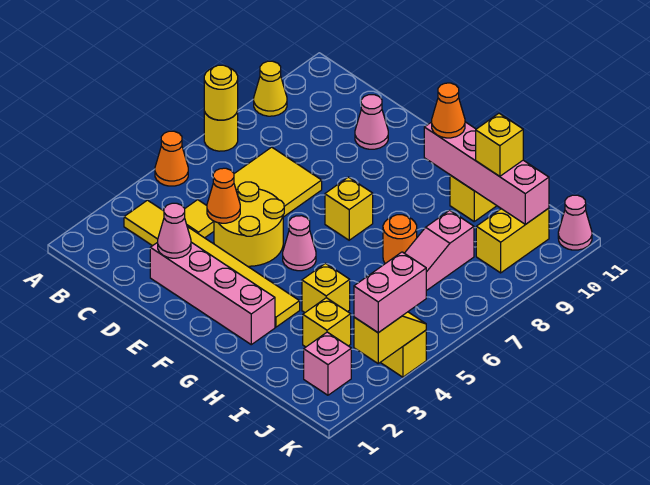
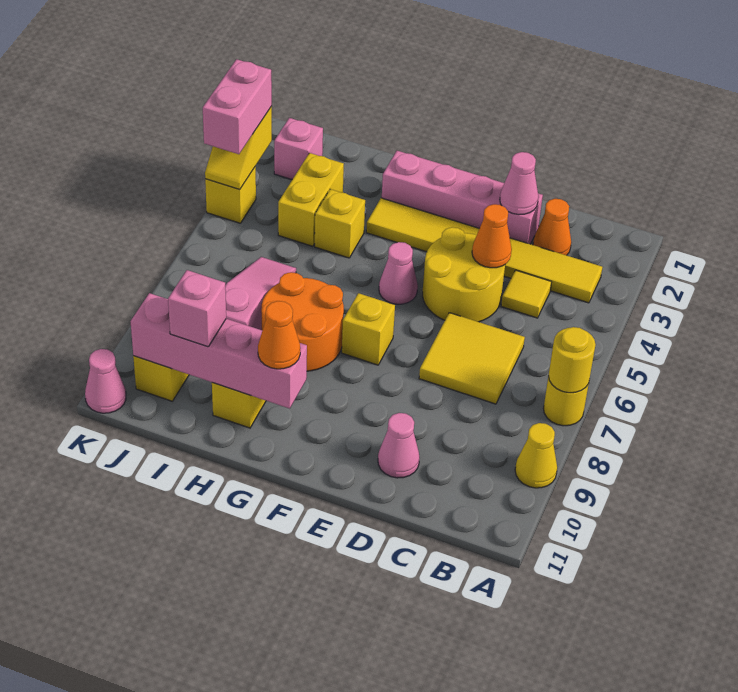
orange 1x1 cone [155,131,188,186] -> orange 1x1 cone moved to [533,199,571,255]
orange 1x1 round brick [383,215,417,264] -> orange 2x2 round brick [261,272,344,371]
yellow 1x1 brick [303,298,351,347] -> yellow 1x2 brick [278,153,344,246]
yellow 1x1 brick [476,113,523,176] -> pink 1x1 brick [168,270,226,347]

